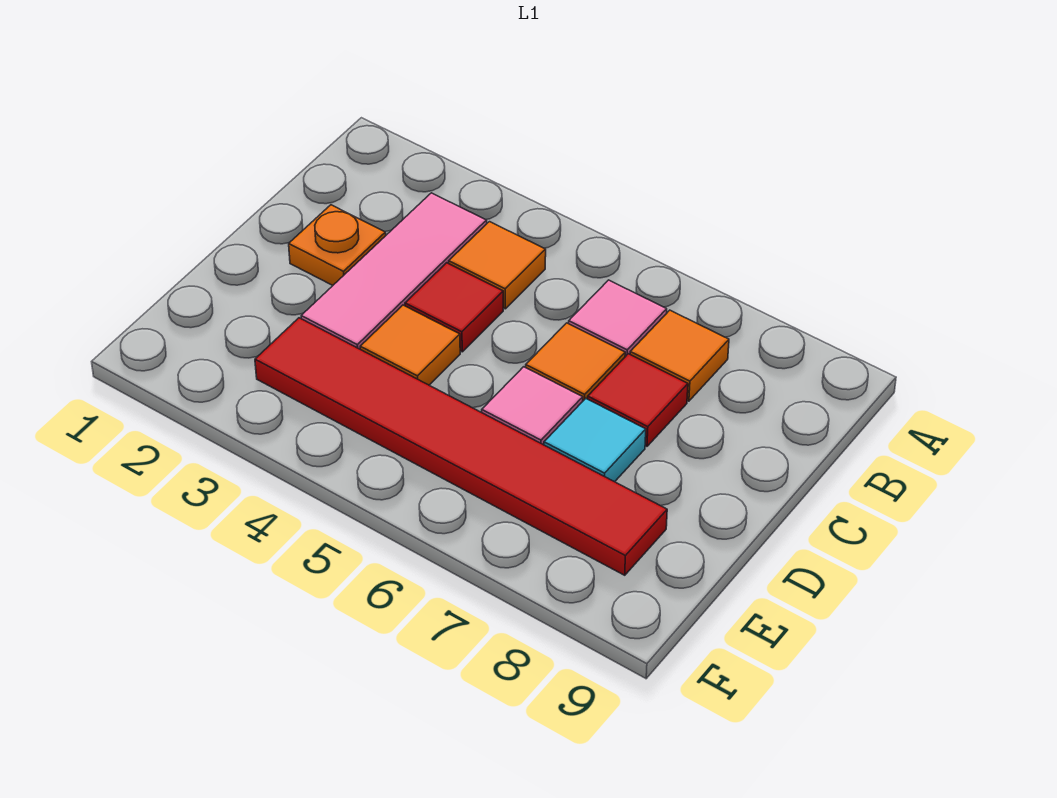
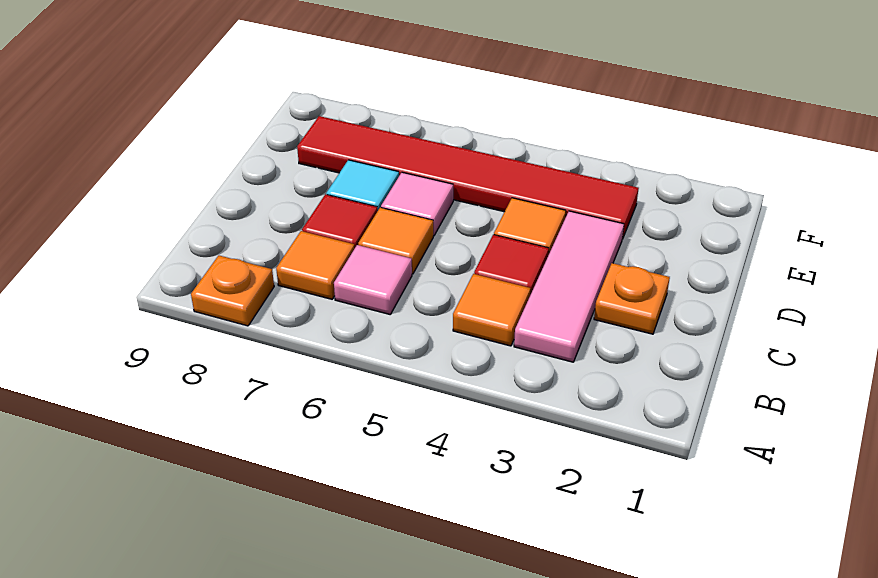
none -> orange 1x1 plate [191,256,274,326]

